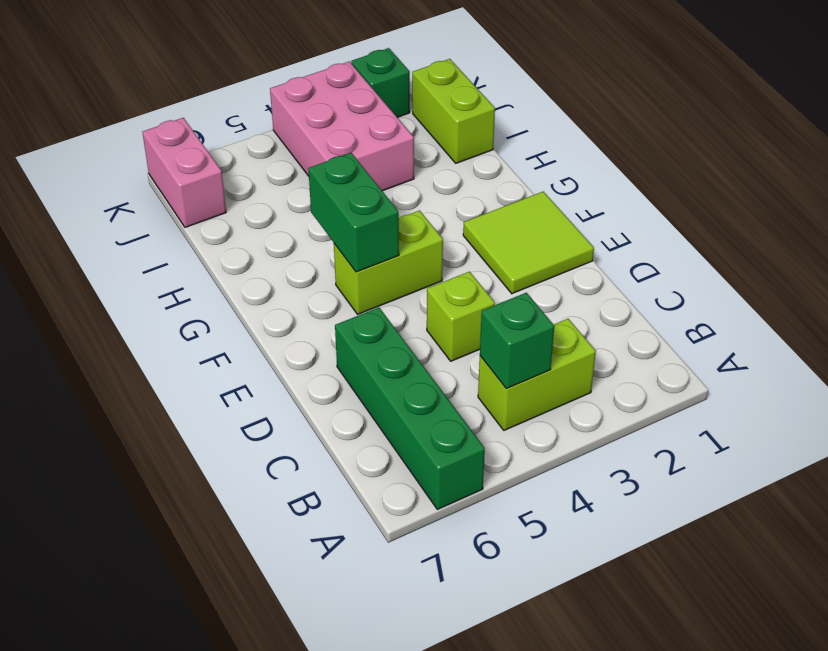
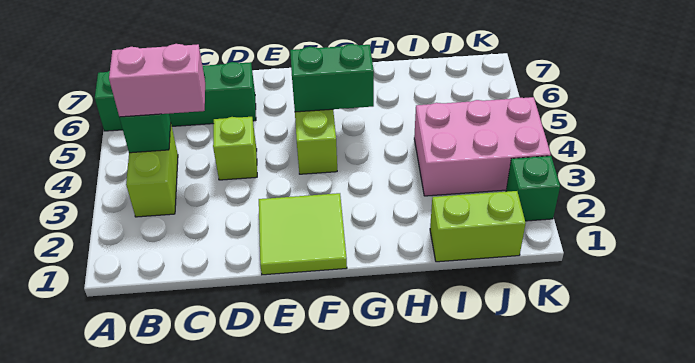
pink 1x2 brick [142,118,226,227] -> pink 1x2 brick moved to [109,44,205,117]

